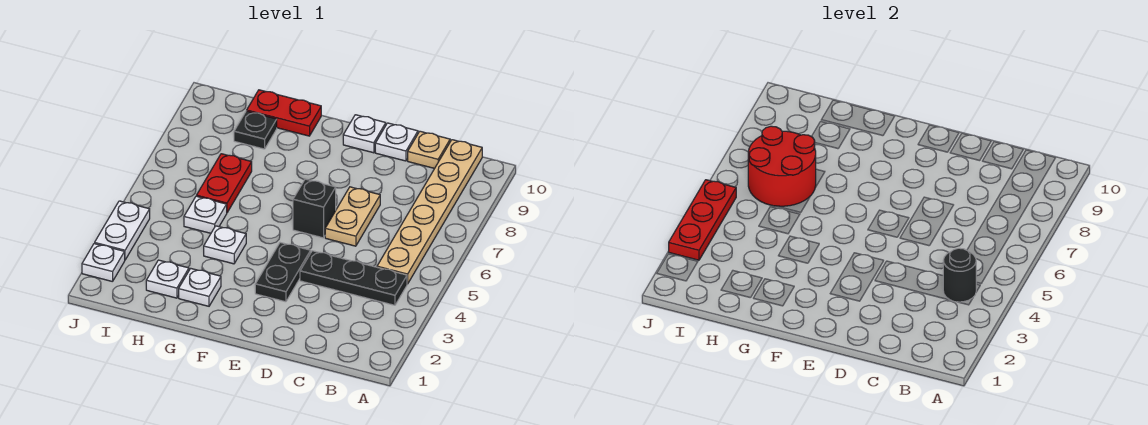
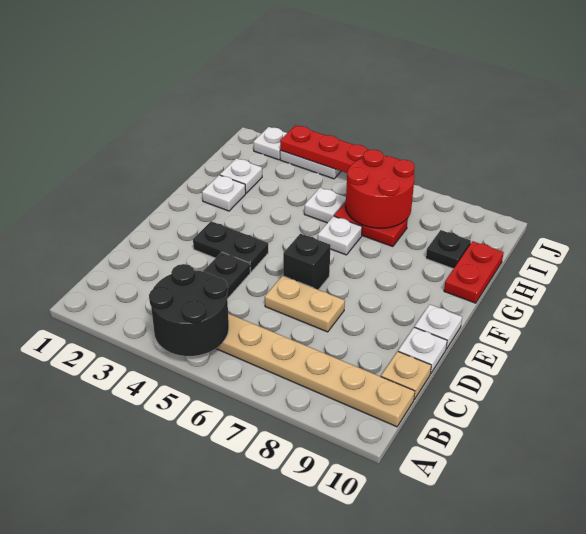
black 1x1 round brick [943,248,977,302] -> black 2x2 round brick [149,264,229,356]
white 1x1 plate [204,226,246,264] -> white 1x1 plate moved to [318,216,362,255]

